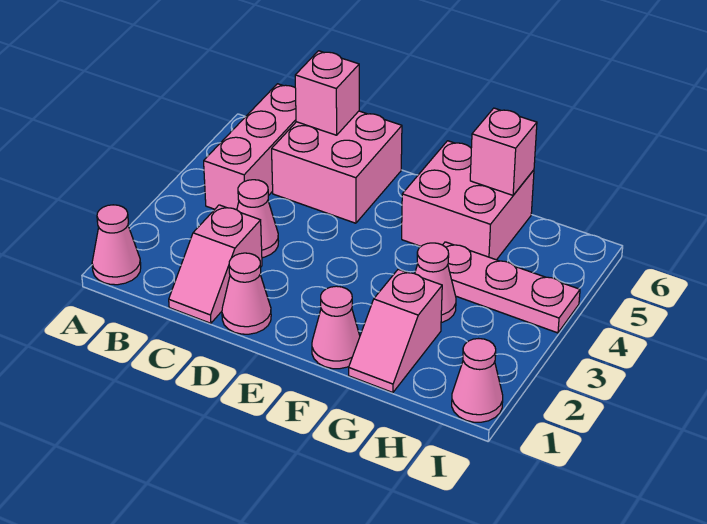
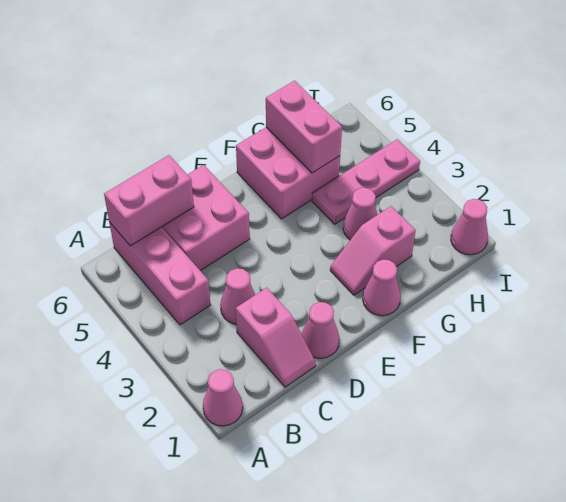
pink 1x1 brick [295,51,359,135] -> pink 1x2 brick [104,155,194,246]
pink 1x2 slope [349,269,442,393] -> pink 1x2 slope turned to [330,206,416,295]
pink 1x1 brick [470,108,537,195] -> pink 1x2 brick [266,81,342,173]

